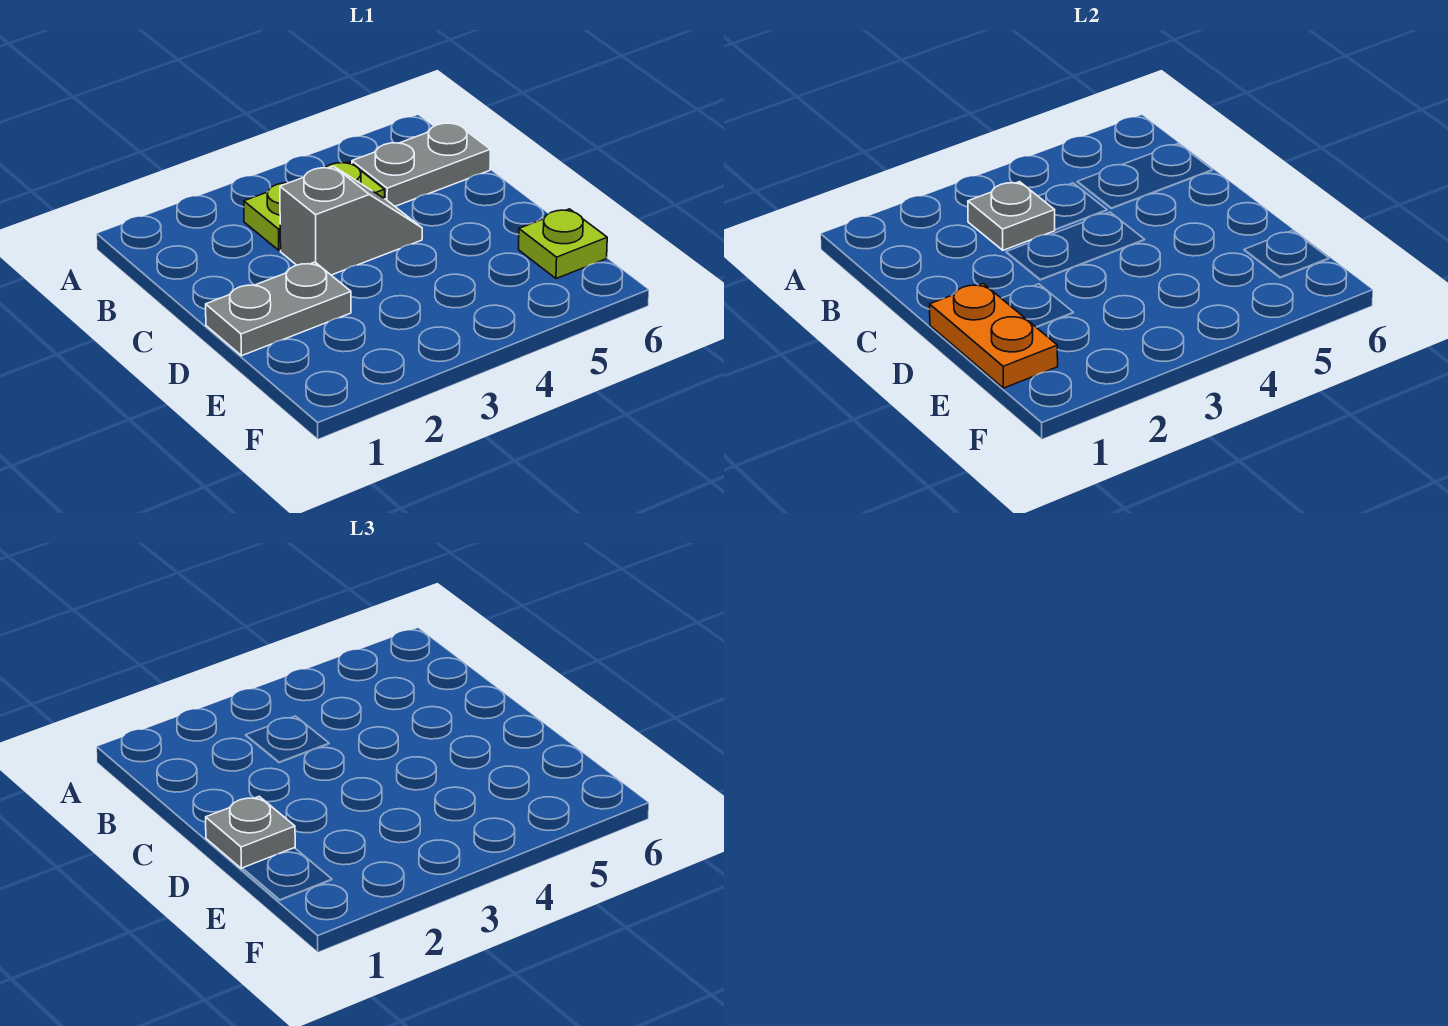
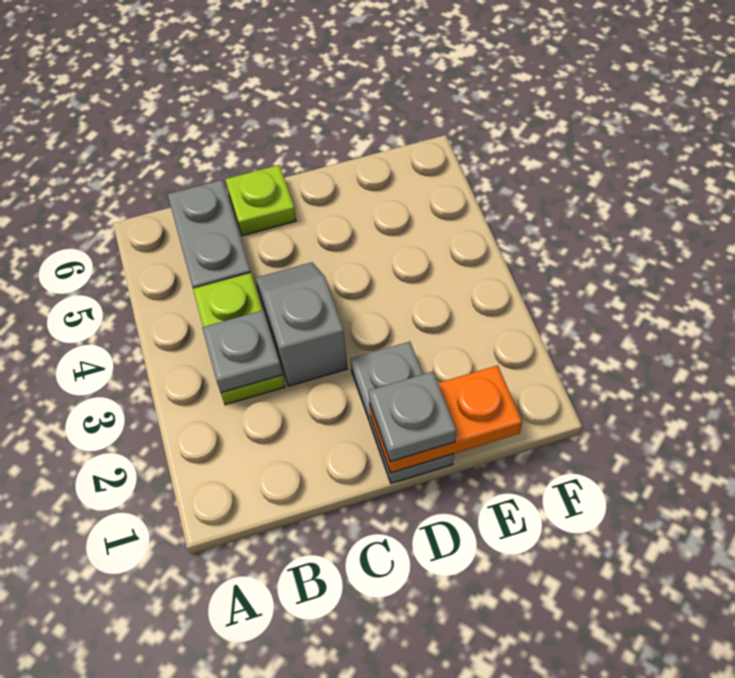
lime 1x1 plate [519,209,607,279] -> lime 1x1 plate moved to [225,165,296,236]

